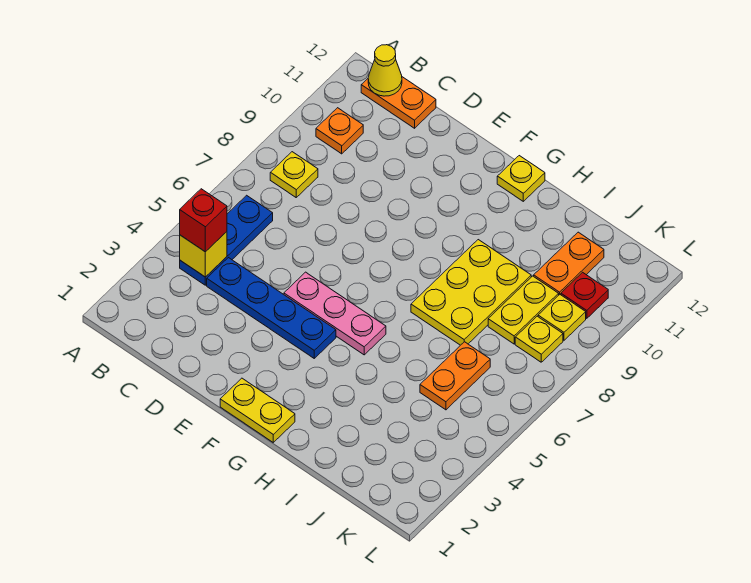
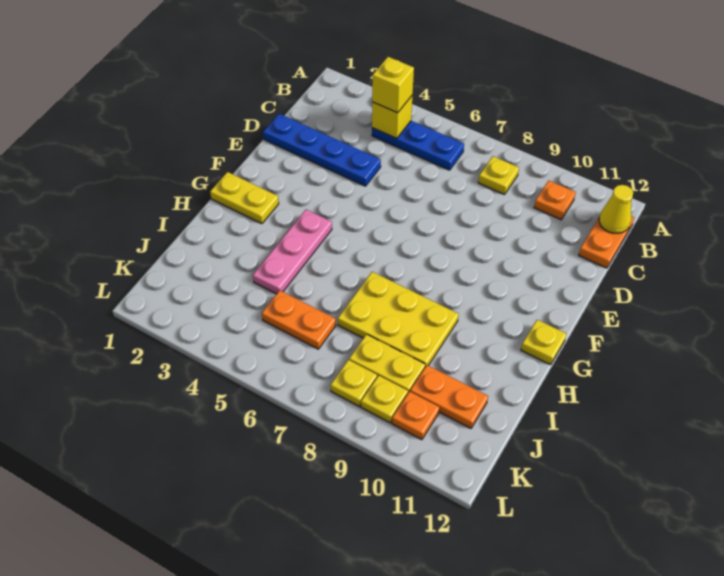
red 1x1 brick [180,189,227,252] -> yellow 1x1 brick [372,57,414,113]
blue 1x4 plate [207,258,336,358] -> blue 1x4 plate turned to [263,114,381,186]
pink 1x3 plate [284,272,386,355] -> pink 1x3 plate moved to [253,210,332,294]
yellow 1x2 plate [220,378,295,442] -> yellow 1x2 plate turned to [210,172,279,224]
red 1x1 plate [561,272,608,318] -> orange 1x1 plate [392,392,439,440]

